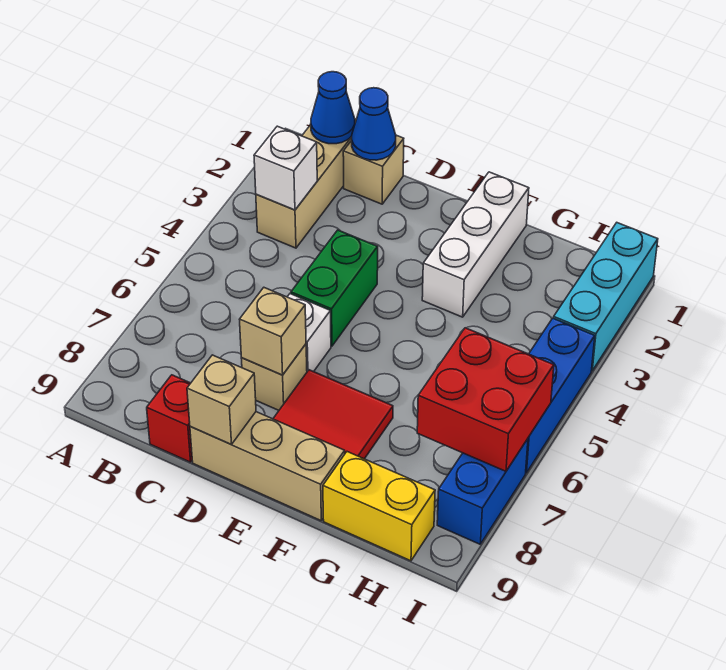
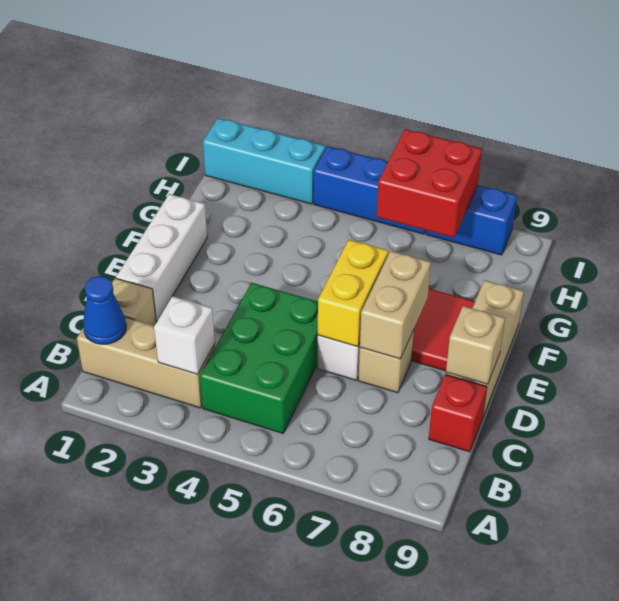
blue 1x1 cone [352,88,396,160] -> none
green 1x2 brick [291,230,378,346] -> green 2x3 brick [200,283,318,433]
tan 1x1 brick [239,288,306,375] -> tan 1x2 brick [360,251,431,359]
white 1x3 brick [422,172,529,317] -> white 1x3 brick turned to [116,194,207,321]
yellow 1x2 brick [323,452,435,561] -> yellow 1x2 brick moved to [318,240,388,347]

